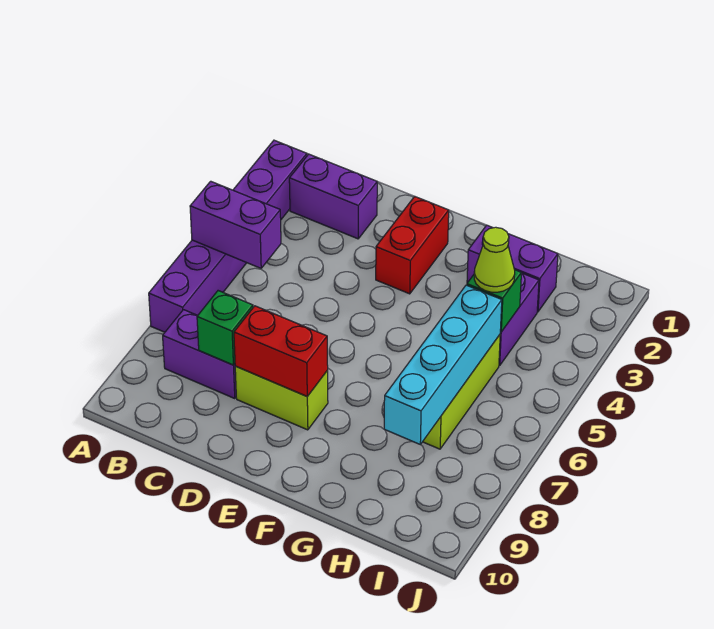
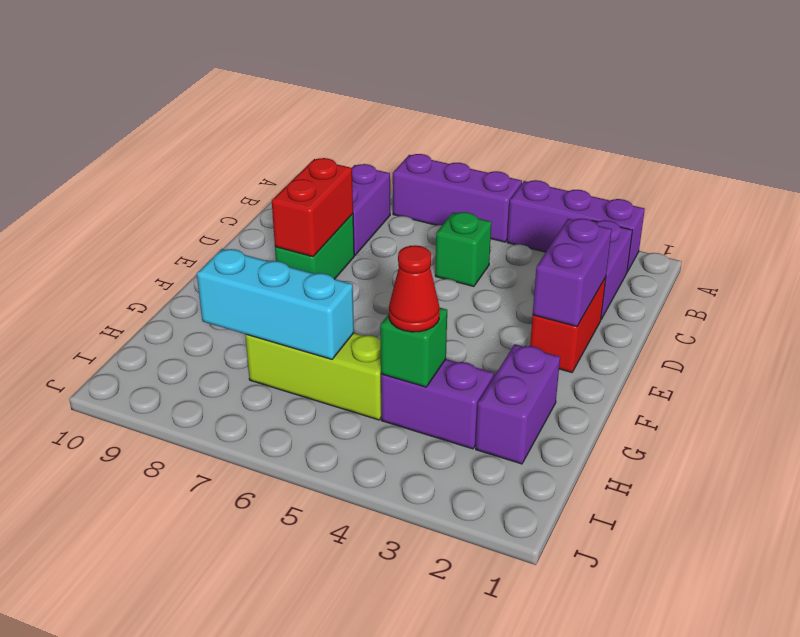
purple 1x2 brick [190,181,281,268] -> purple 1x2 brick moved to [533,219,612,326]
green 1x1 brick [197,291,253,365] -> green 1x1 brick moved to [435,212,491,286]
lime 1x2 brick [235,366,328,430] -> green 1x2 brick [275,214,354,279]
red 1x2 brick [376,196,449,294] -> red 1x2 brick turned to [530,277,606,372]
lime 1x1 cone [474,227,515,292] -> red 1x1 cone [389,245,440,332]
cyan 1x4 brick [384,285,502,445] -> cyan 1x3 brick [197,249,354,359]

